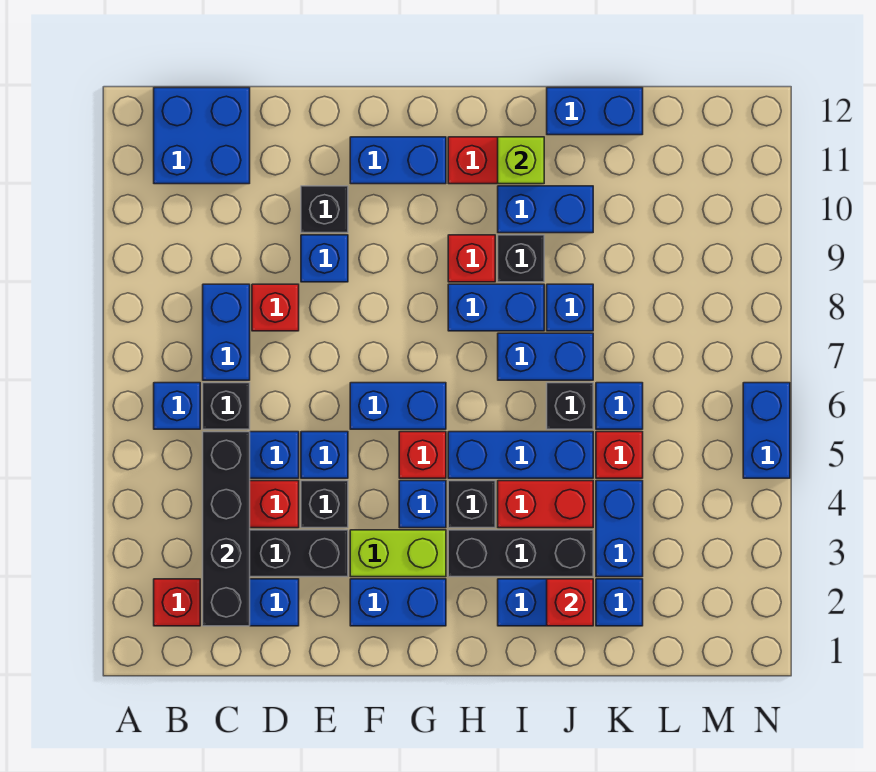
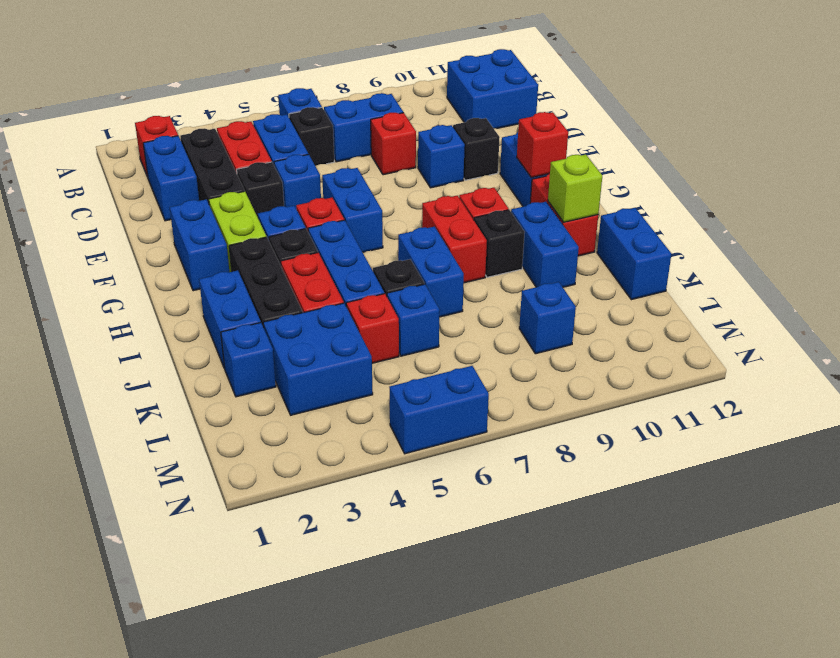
black 1x4 brick [203,432,250,626] -> none
blue 1x2 brick [448,284,544,331] -> red 1x2 brick [422,196,487,283]
red 1x1 brick [547,579,593,626] -> red 1x1 brick moved to [517,112,568,178]
blue 1x1 brick [547,284,593,331] -> blue 1x1 brick moved to [519,282,576,354]
blue 1x2 brick [596,481,643,577] -> blue 2x2 brick [263,303,373,415]

